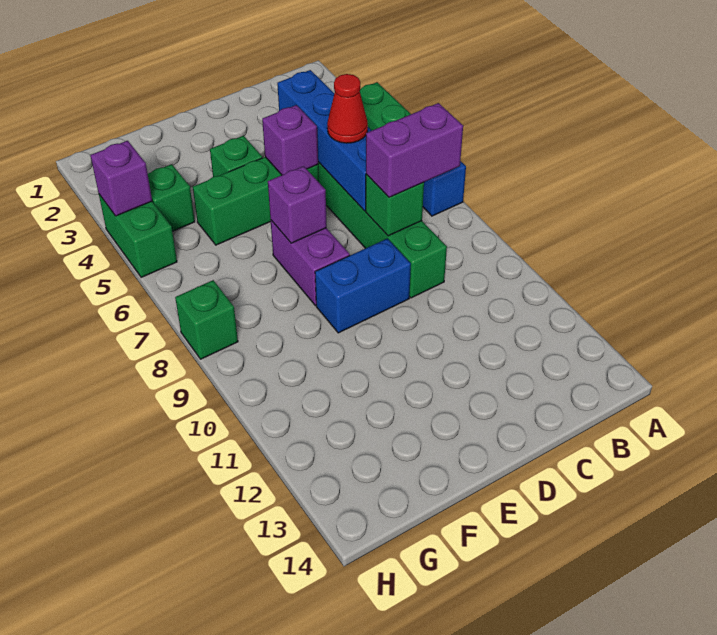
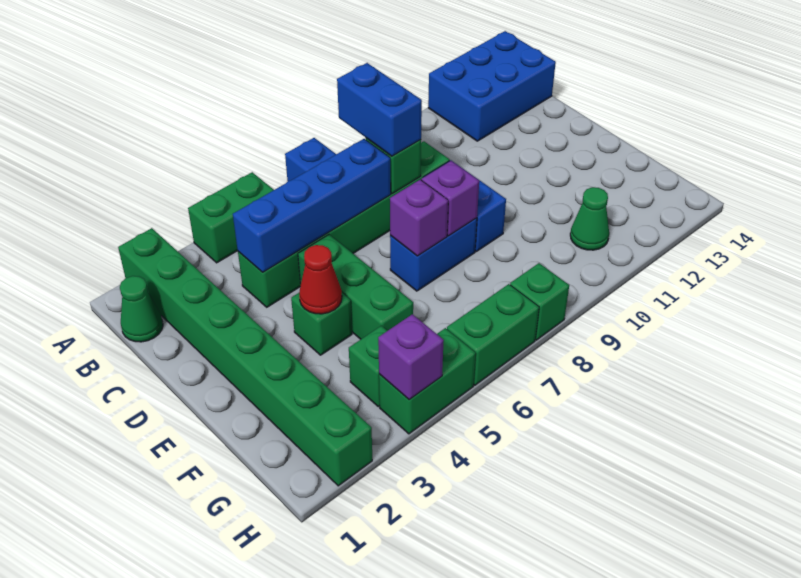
none -> green 1x8 brick [118,228,372,486]
none -> blue 2x3 brick [428,31,556,141]
none -> green 1x1 cone [120,276,163,342]
purple 1x2 brick [366,103,463,198] -> blue 1x2 brick [337,63,422,156]
red 1x1 cone [327,74,368,143] -> red 1x1 cone moved to [299,245,342,314]
purple 1x1 brick [262,105,318,175] -> purple 1x1 brick moved to [422,161,479,236]
purple 1x2 brick [271,220,350,306] -> blue 1x2 brick [390,218,477,291]
none -> green 1x1 cone [570,187,609,250]
none -> green 1x2 brick [447,284,539,385]

